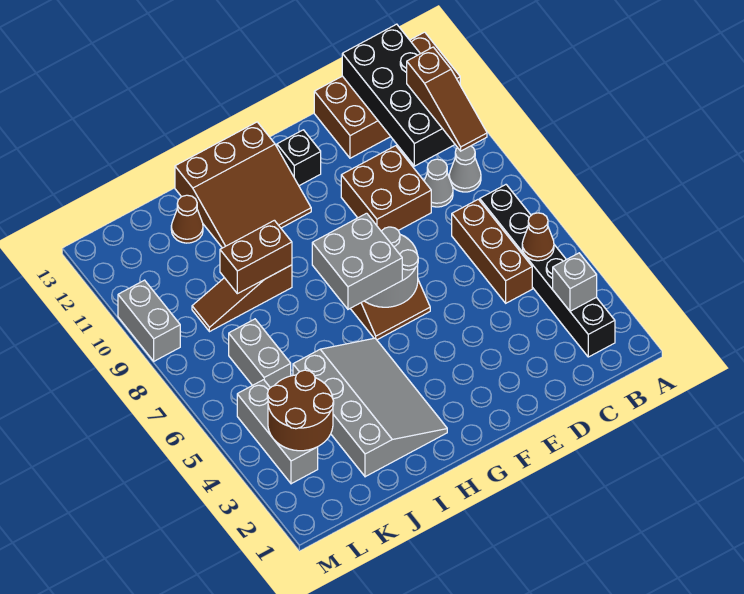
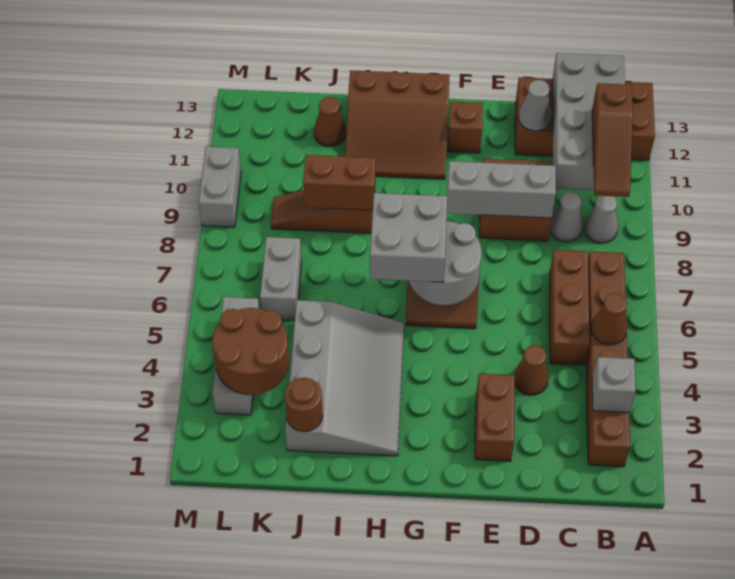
black 1x6 brick [480,185,615,357] -> brown 1x6 brick [586,251,630,467]
black 2x4 brick [342,24,455,166] -> grey 2x4 brick [553,53,625,190]
none -> brown 1x1 cone [514,345,549,395]
none -> grey 1x3 brick [447,161,556,218]
none -> grey 1x1 cone [518,80,552,131]
none -> brown 1x2 brick [475,374,515,461]
black 1x1 brick [277,130,321,186] -> brown 1x1 brick [448,102,483,153]
none -> brown 1x1 round brick [285,378,323,432]

